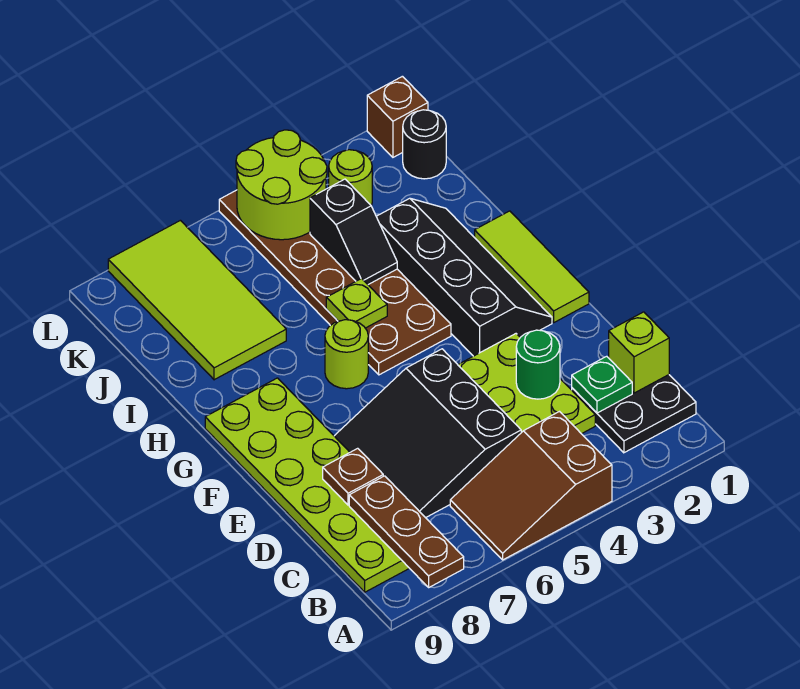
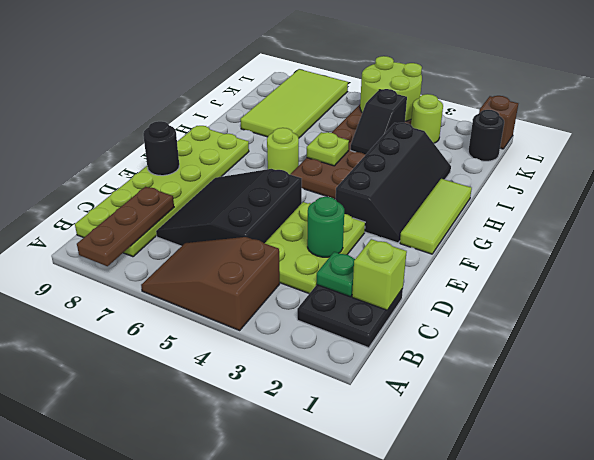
brown 1x1 plate [323,448,383,505] -> none
none -> black 1x1 round brick [143,121,179,176]

